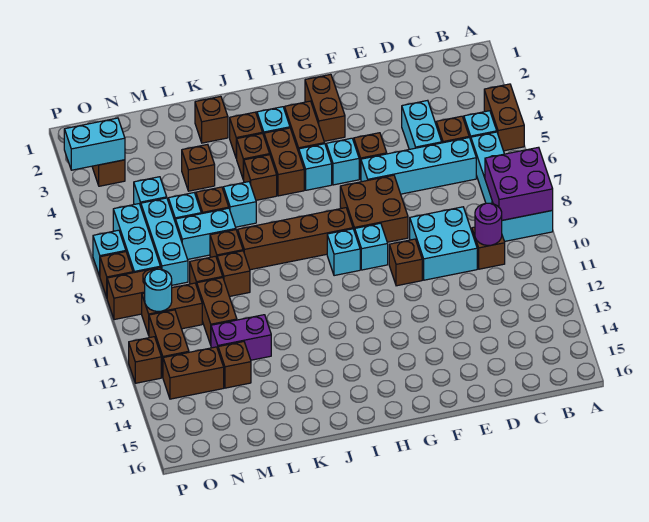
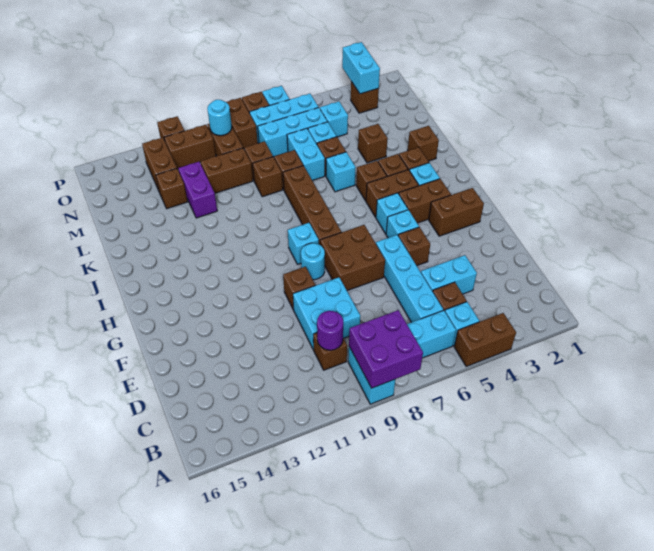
cyan 1x1 brick [355,223,388,270] -> cyan 1x1 round brick [301,243,325,280]

